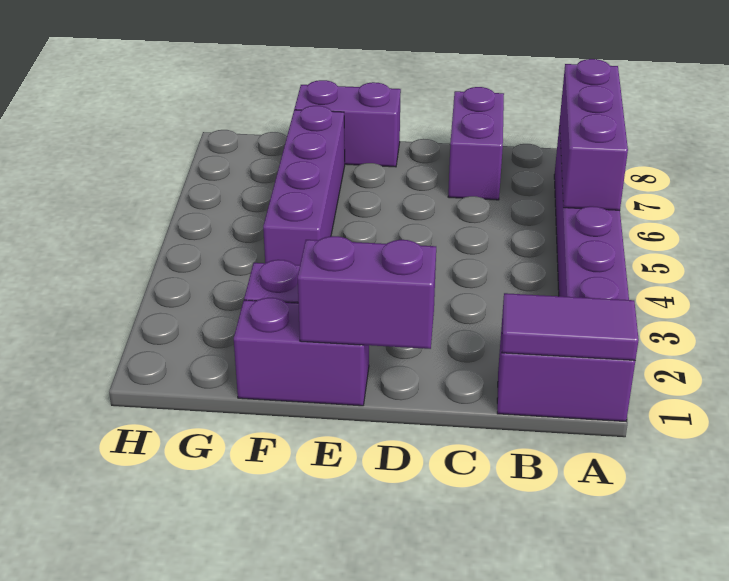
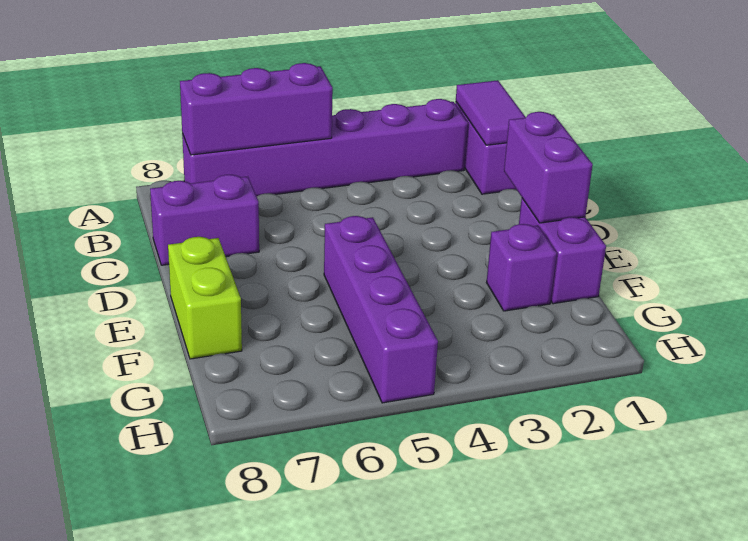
purple 1x2 brick [295,80,401,167] -> lime 1x2 brick [168,237,242,359]
purple 1x4 brick [263,106,345,265] -> purple 1x4 brick turned to [324,216,438,403]

